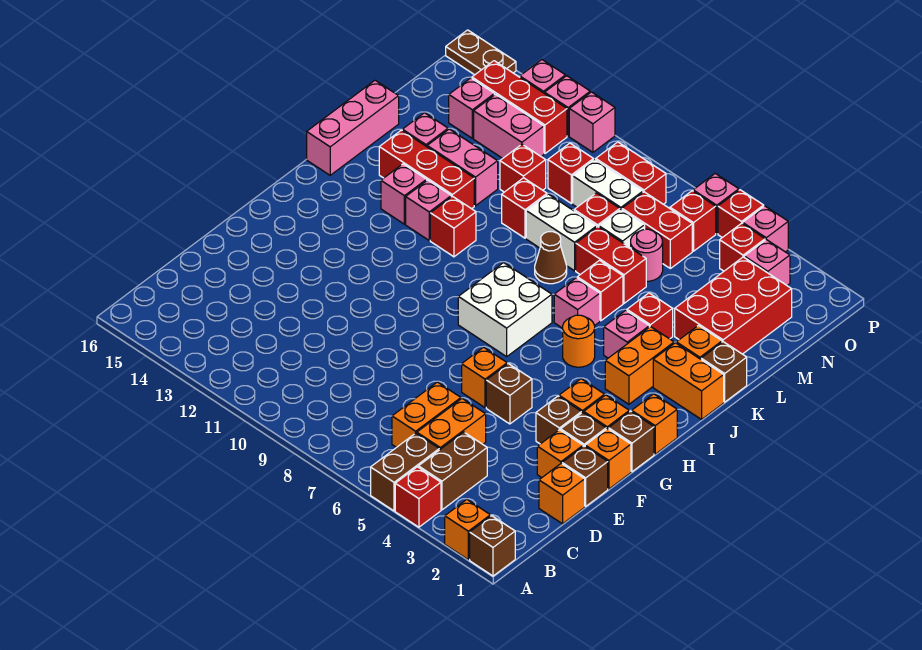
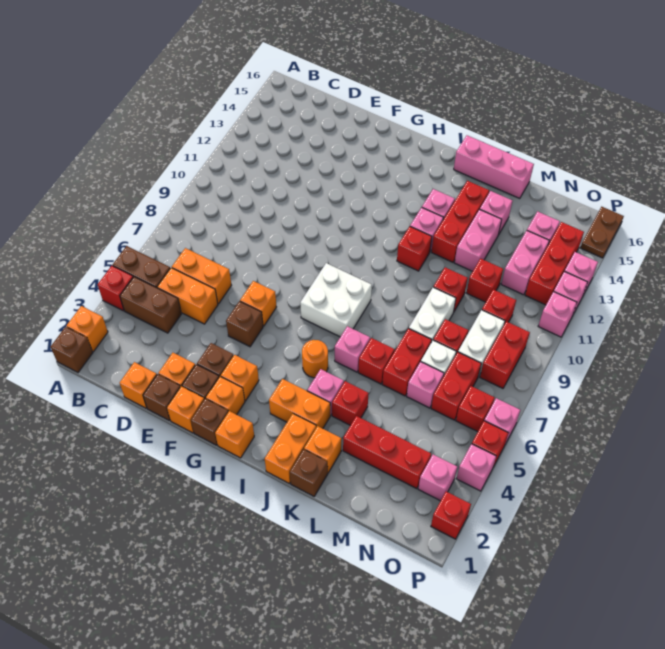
brown 1x1 cone [535,232,567,284] -> none
red 2x3 brick [675,257,792,354] -> red 1x3 brick [343,416,431,489]
pink 1x1 round brick [631,229,663,281] -> pink 1x1 brick [407,362,444,408]
red 1x1 brick [720,223,765,271] -> red 1x1 brick moved to [431,492,471,539]

